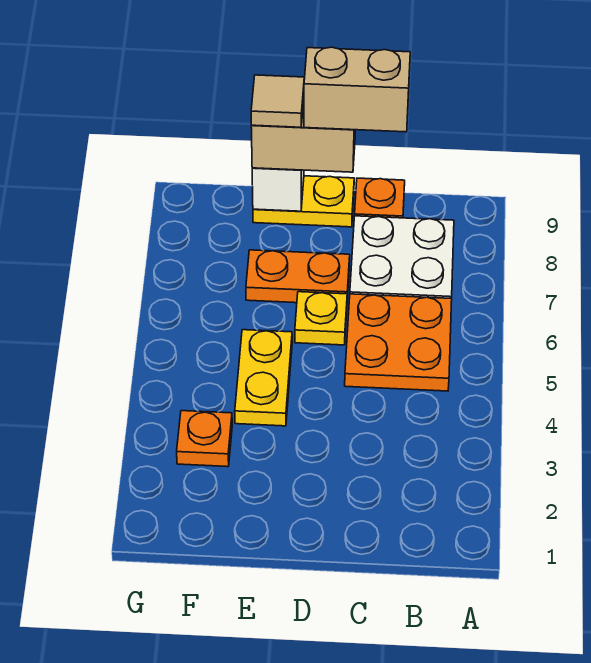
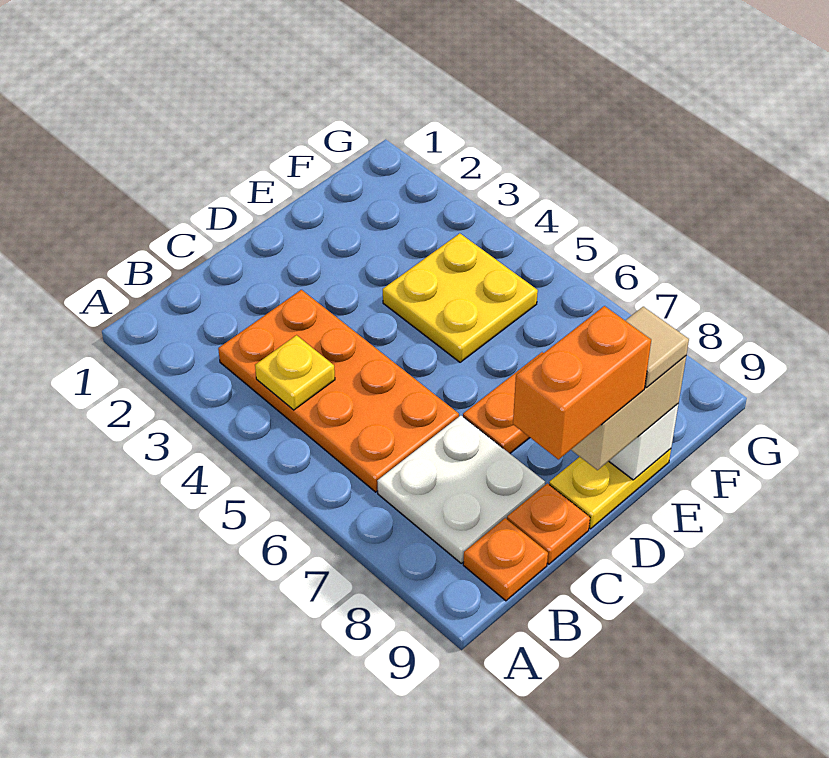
orange 2x2 plate [345,294,452,391] -> orange 2x4 plate [218,290,459,492]
tan 1x2 brick [304,47,410,132] -> orange 1x2 brick [513,306,651,459]
yellow 1x1 plate [295,292,347,345] -> yellow 1x1 plate moved to [255,335,335,410]
yellow 1x2 plate [235,330,292,426] -> yellow 2x2 plate [383,233,538,362]
orange 1x1 plate [177,411,232,467] -> orange 1x1 plate moved to [463,518,548,601]

